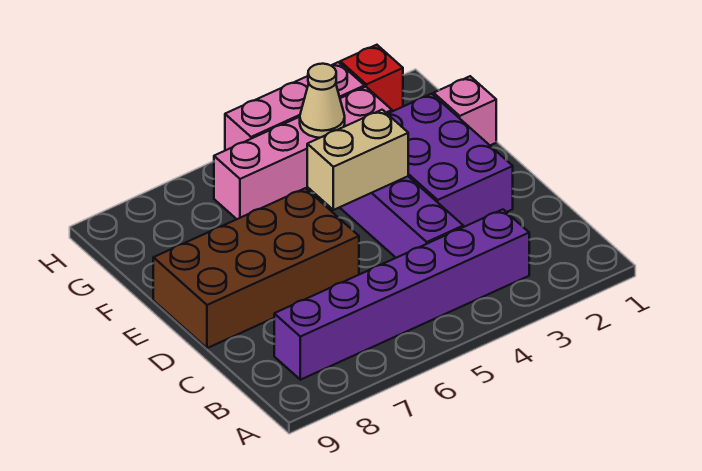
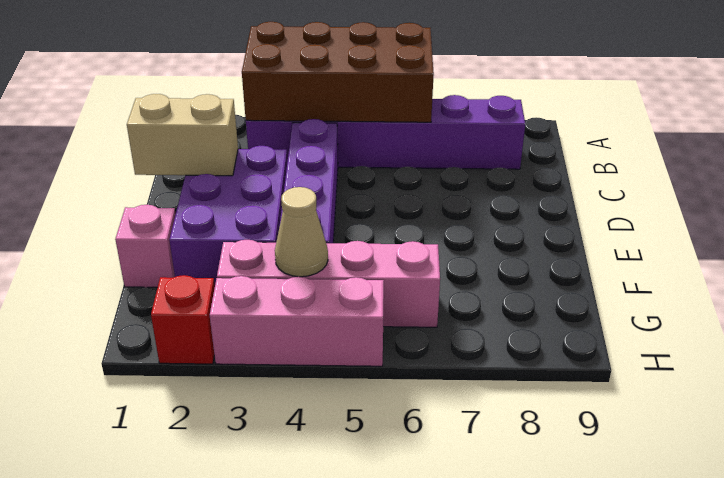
brown 2x4 brick [153,188,359,348] -> brown 2x4 brick moved to [242,22,434,122]
tan 1x2 brick [307,110,408,210] -> tan 1x2 brick moved to [127,94,238,176]

